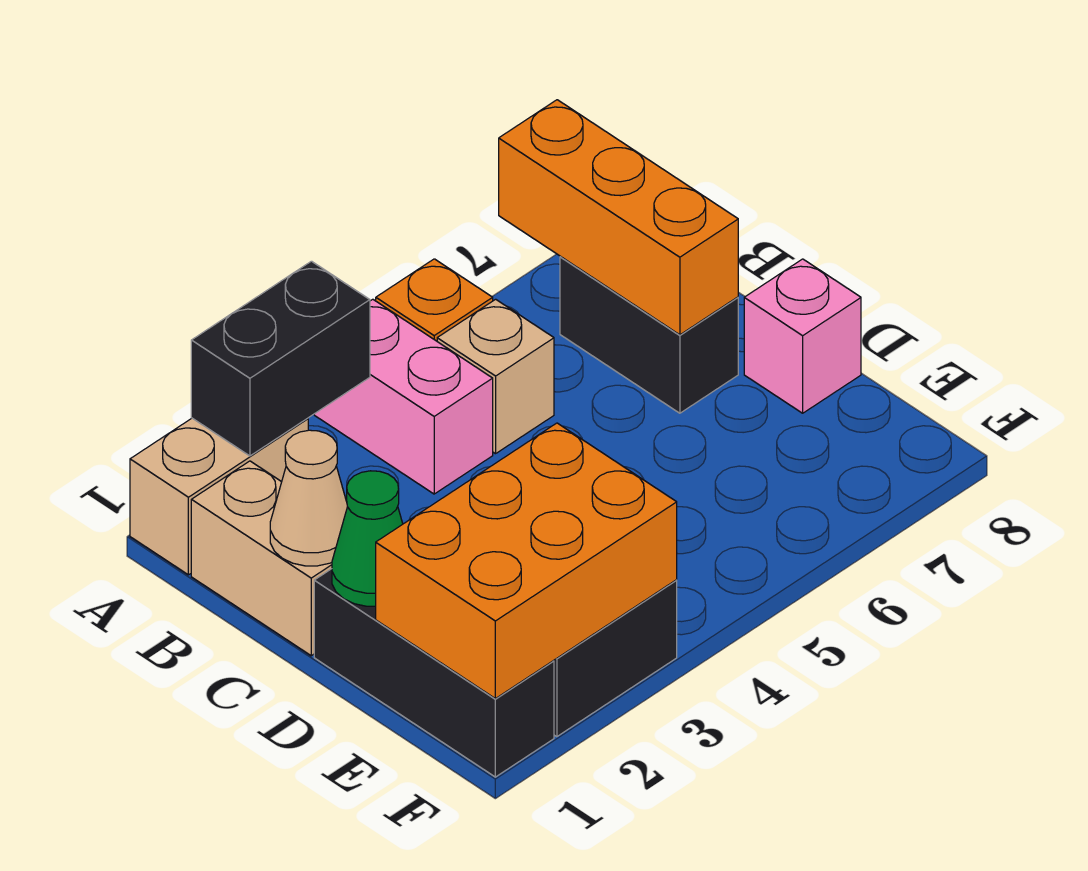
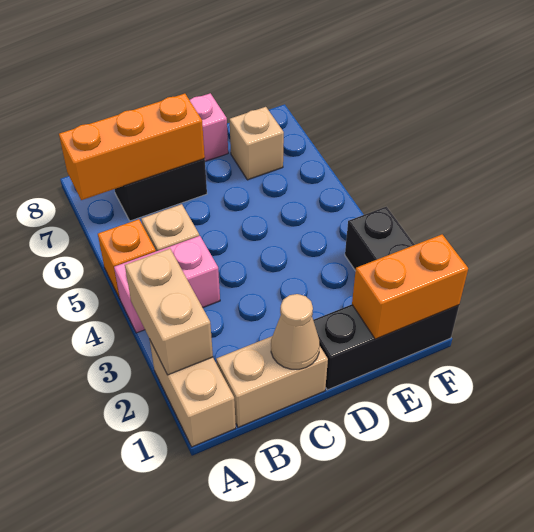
black 1x2 brick [191,261,370,456] -> tan 1x2 brick [125,249,213,375]
green 1x1 cone [332,471,403,606] -> none
orange 2x3 brick [376,423,677,699] -> orange 1x2 brick [352,235,468,339]
none -> tan 1x1 brick [230,107,284,180]

